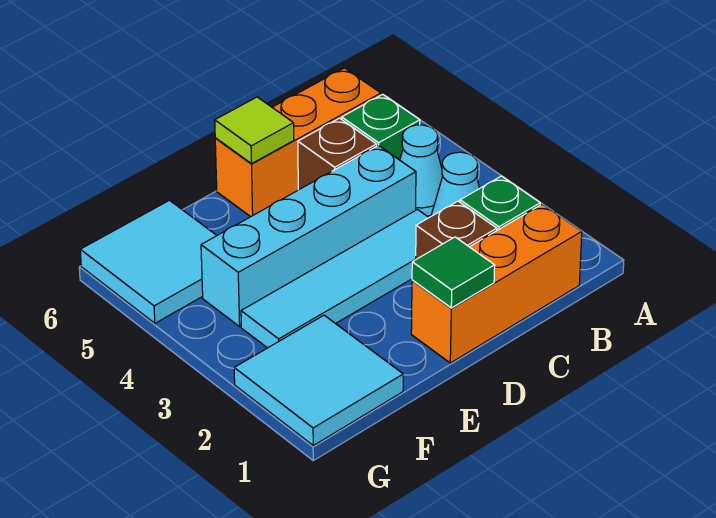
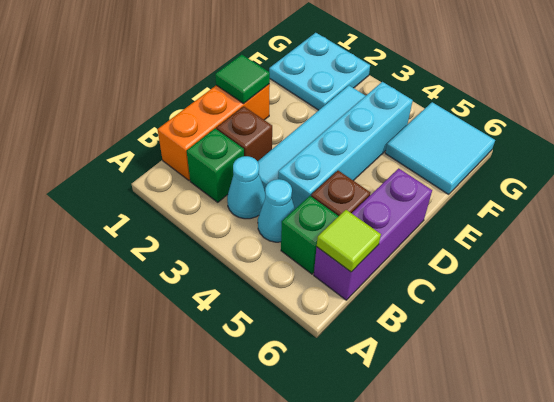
orange 1x3 brick [215,68,381,217] -> purple 1x3 brick [314,168,432,300]
lime 1x1 tile [215,97,294,164] -> lime 1x1 tile moved to [317,210,381,272]
cyan 2x2 tile [234,315,403,445] -> cyan 2x2 plate [269,33,370,110]

